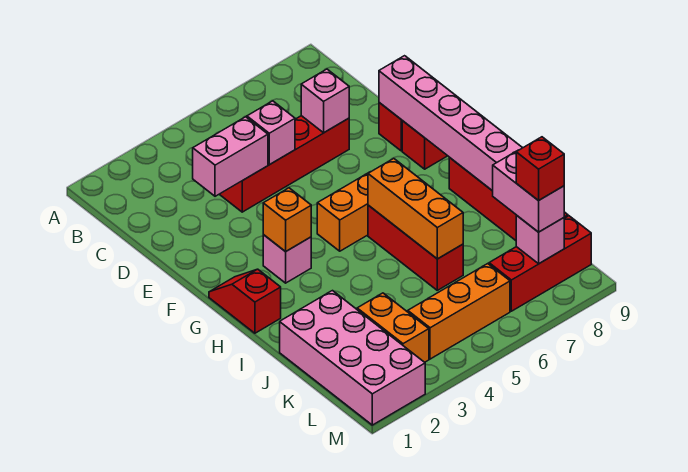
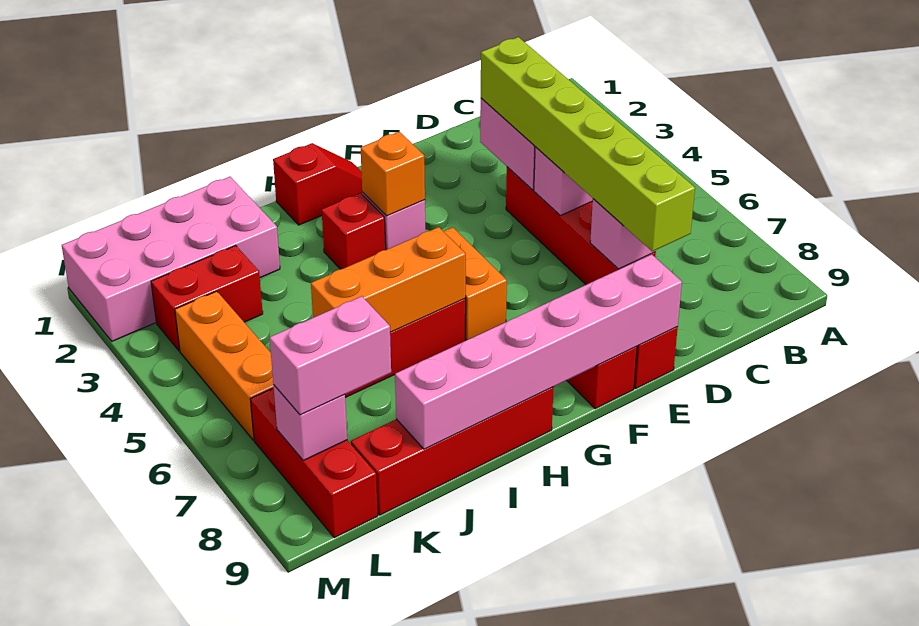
none -> lime 1x6 brick [481,37,695,251]
orange 1x2 brick [357,293,429,362] -> red 1x2 brick [151,245,263,351]
red 1x1 brick [516,137,564,201] -> red 1x1 brick moved to [322,193,386,269]

